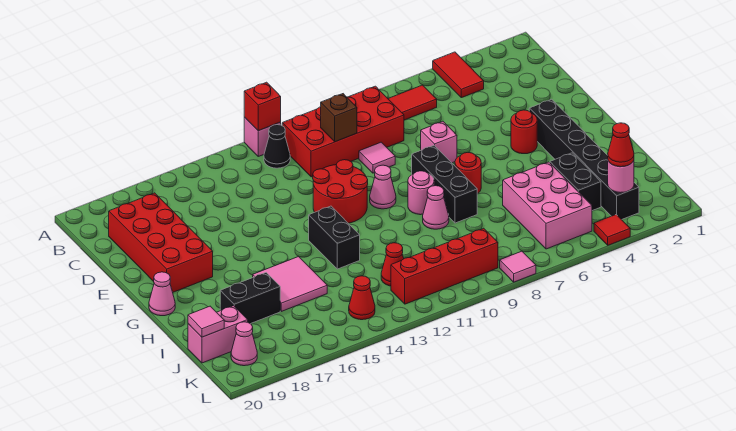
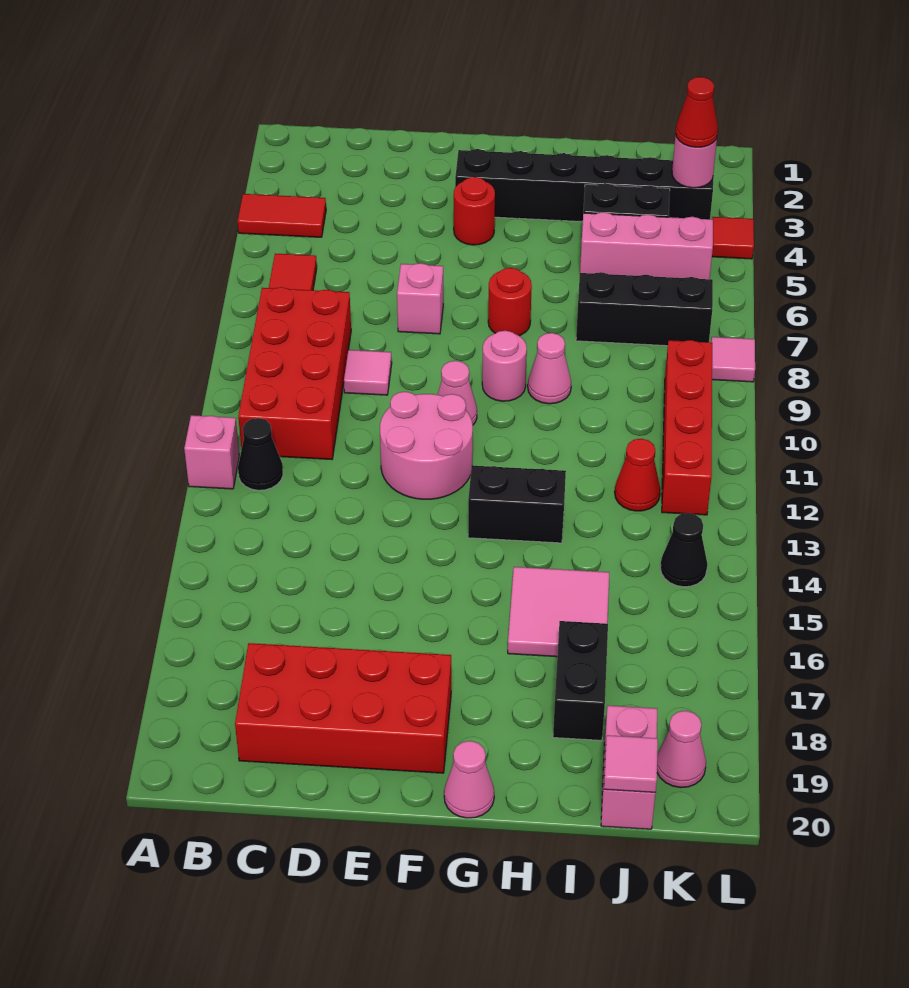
red 1x1 brick [244,82,281,131] -> none
brown 1x1 brick [321,94,357,142] -> none
red 2x2 round brick [313,160,368,223] -> pink 2x2 round brick [380,392,473,499]
black 1x3 brick [412,146,477,223] -> black 1x3 brick moved to [576,272,713,346]
pink 2x3 brick [503,162,592,249] -> pink 1x3 brick [580,212,713,279]
red 1x1 cone [349,276,375,320] -> black 1x1 cone [660,513,707,587]

